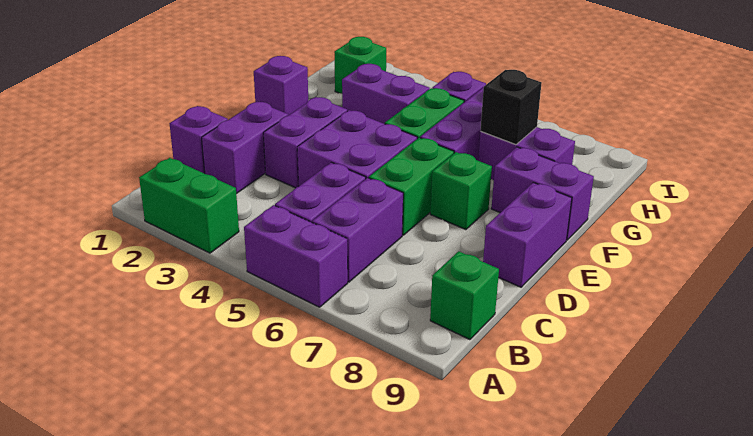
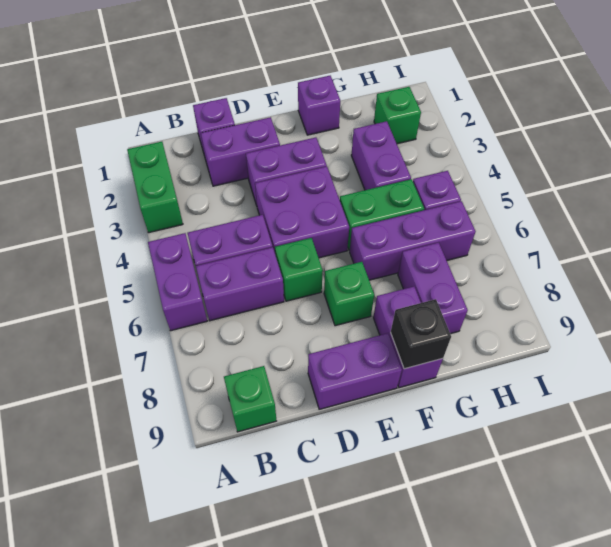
green 1x2 brick [369,138,454,235] -> green 1x1 brick [275,238,323,301]
black 1x1 brick [480,70,542,145] -> black 1x1 brick moved to [391,299,451,369]

